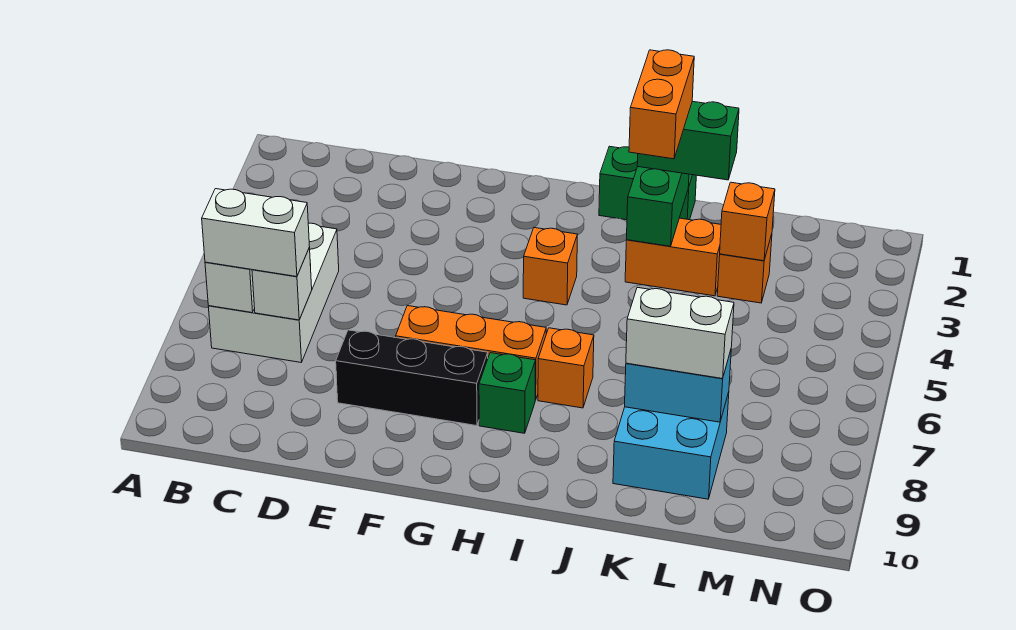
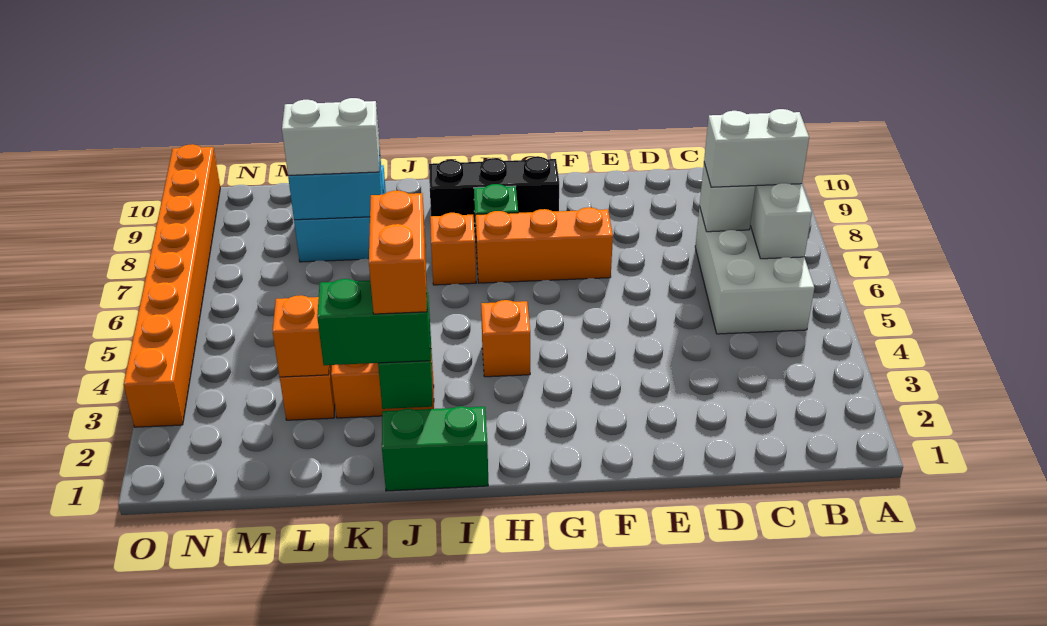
black 1x3 brick [336,330,488,426] -> black 1x3 brick moved to [429,157,559,228]
none -> orange 1x8 brick [124,144,220,427]

